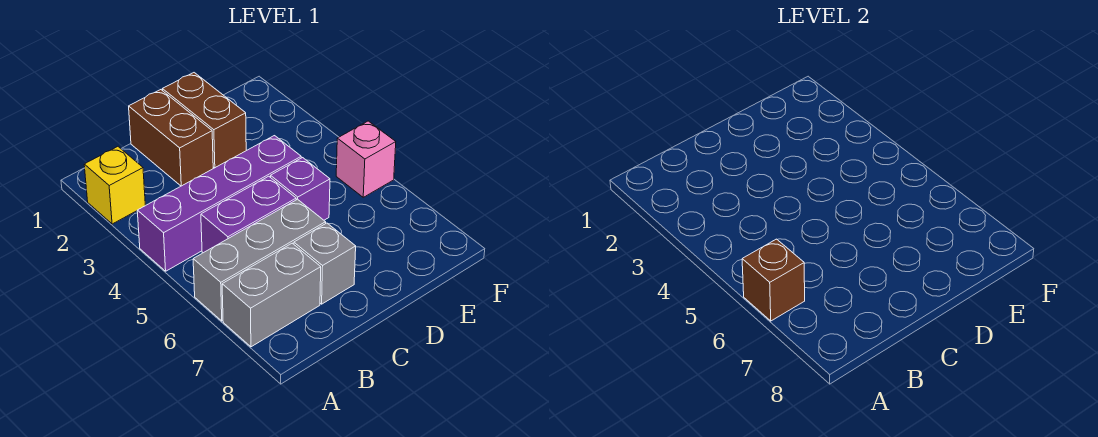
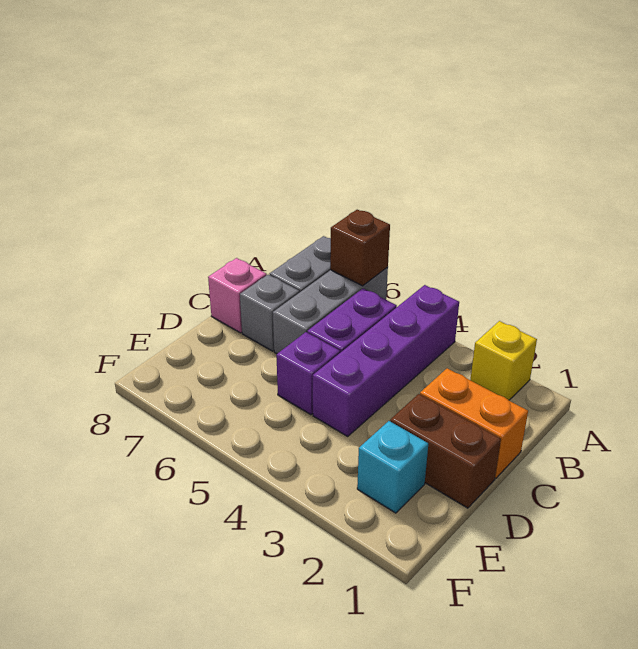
brown 1x2 brick [129,90,213,186] -> orange 1x2 brick [420,368,528,479]
none -> cyan 1x1 brick [357,421,428,513]
pink 1x1 brick [336,121,396,197] -> pink 1x1 brick moved to [208,258,267,333]

